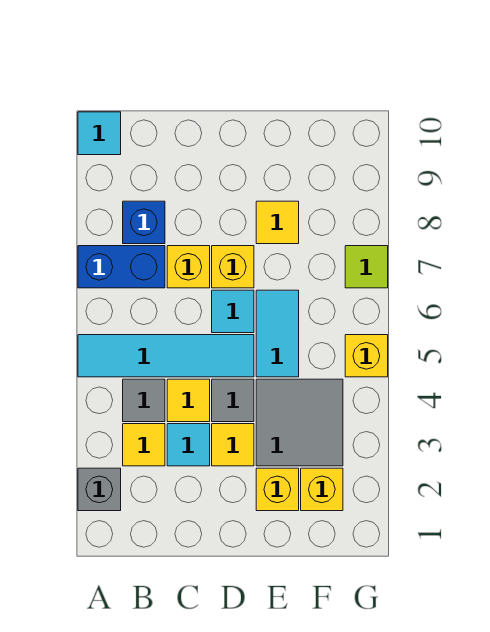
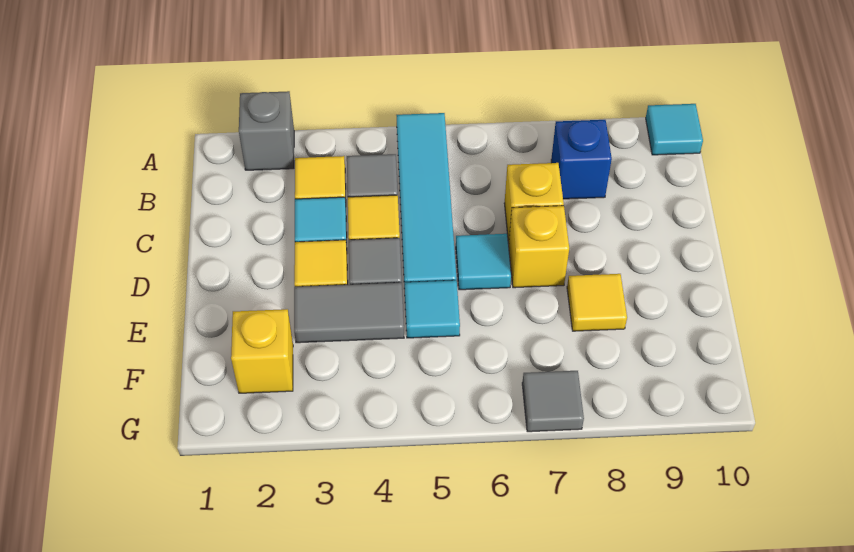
blue 1x2 brick [78,246,165,288] -> none
yellow 1x1 brick [256,468,299,511] -> none
grey 2x2 tile [256,379,343,466] -> grey 1x2 tile [294,283,404,343]
cyan 1x2 tile [256,290,299,377] -> cyan 1x1 tile [404,280,460,338]
yellow 1x1 brick [345,335,388,377] -> none
lime 1x1 tile [345,246,388,288] -> grey 1x1 tile [522,371,584,432]

